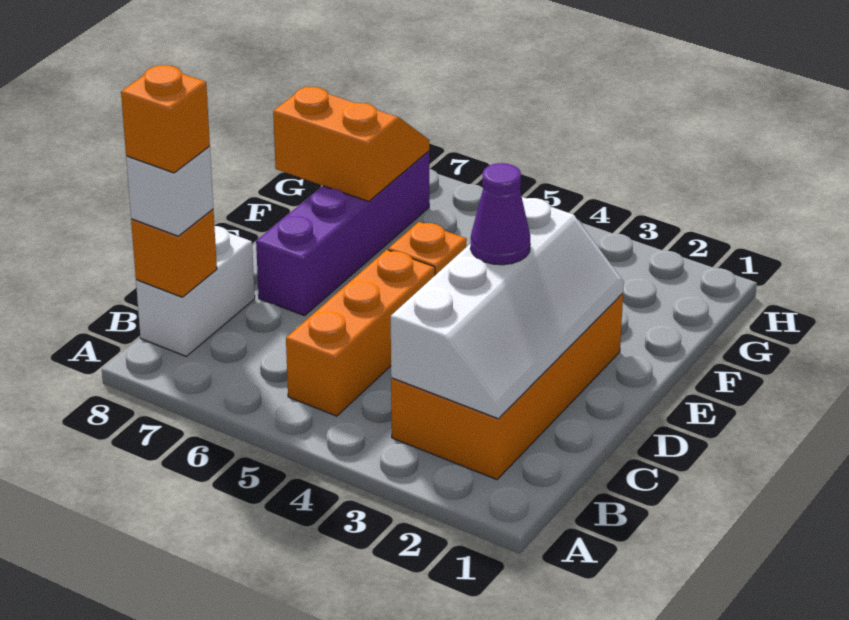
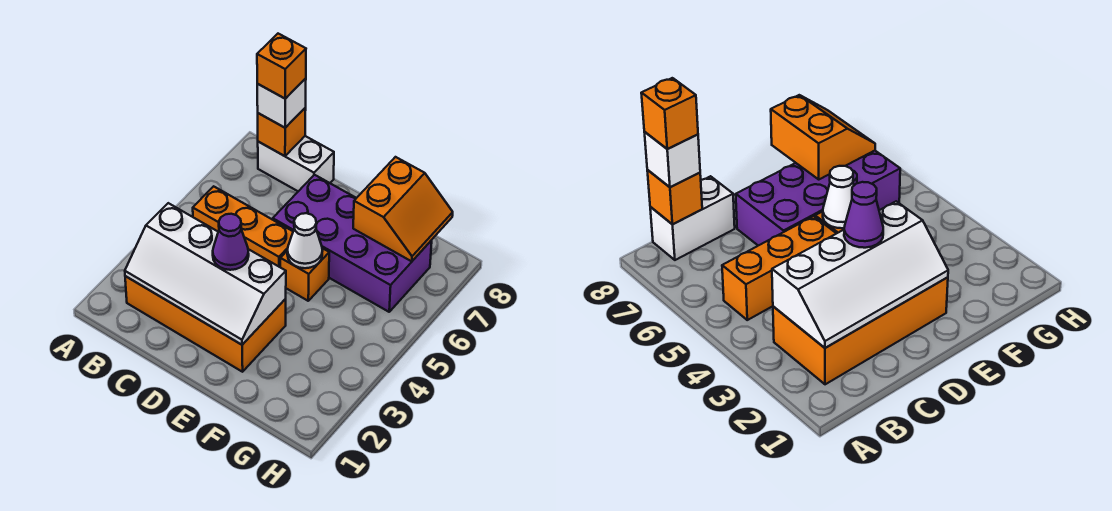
purple 1x4 brick [256,151,429,316] -> purple 2x4 brick [273,175,432,312]
none -> white 1x1 cone [287,213,323,268]

